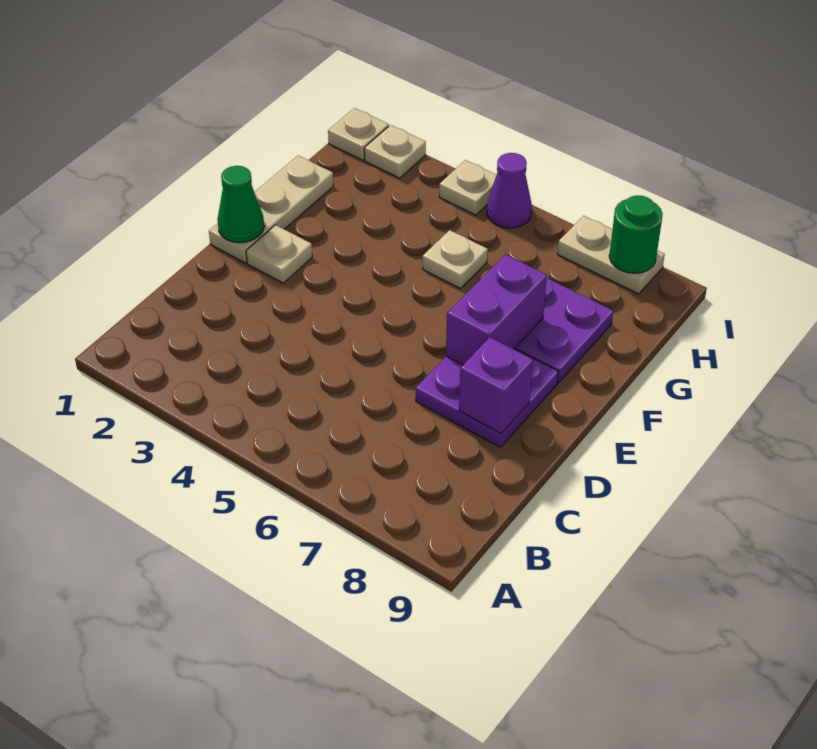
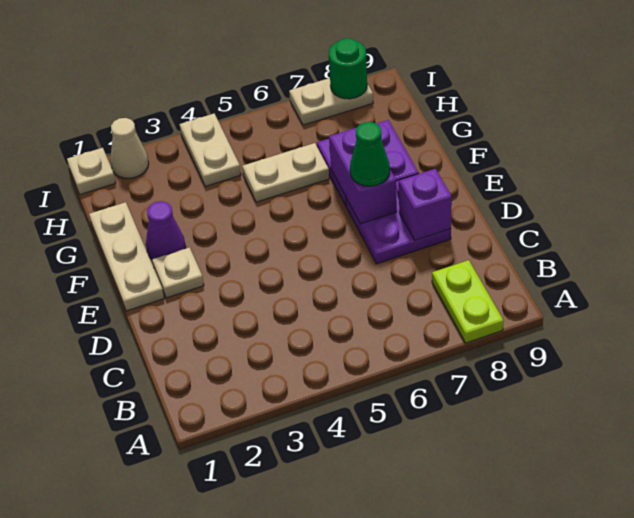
none -> lime 1x2 plate [432,260,504,343]
green 1x1 cone [217,166,264,243] -> green 1x1 cone moved to [350,122,390,186]
tan 1x1 plate [423,230,488,289] -> tan 1x2 plate [242,143,329,202]
tan 1x1 plate [364,125,426,178] -> tan 1x1 cone [110,118,149,178]
tan 1x1 plate [439,160,496,215] -> tan 1x2 plate [179,114,241,186]
purple 1x1 cone [487,153,532,228] -> purple 1x1 cone moved to [146,201,186,259]

